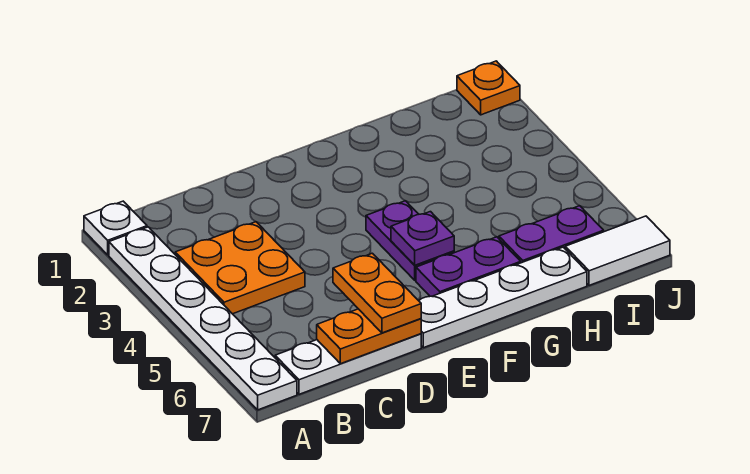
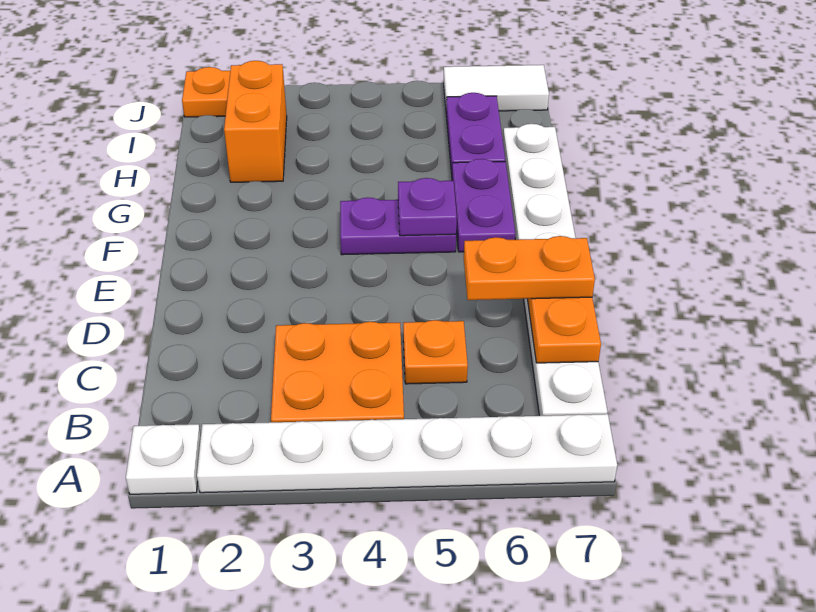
none -> orange 1x1 plate [403,320,468,384]
none -> orange 1x2 brick [224,61,287,182]
white 1x2 tile [565,216,670,285] -> white 1x2 tile turned to [443,65,549,111]

